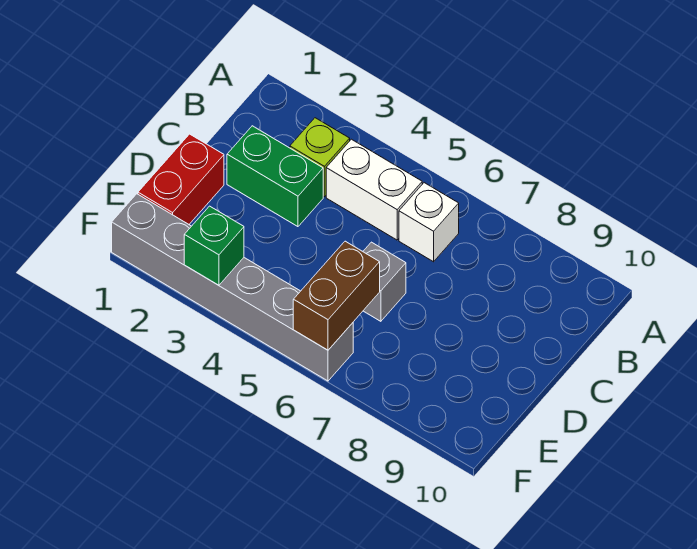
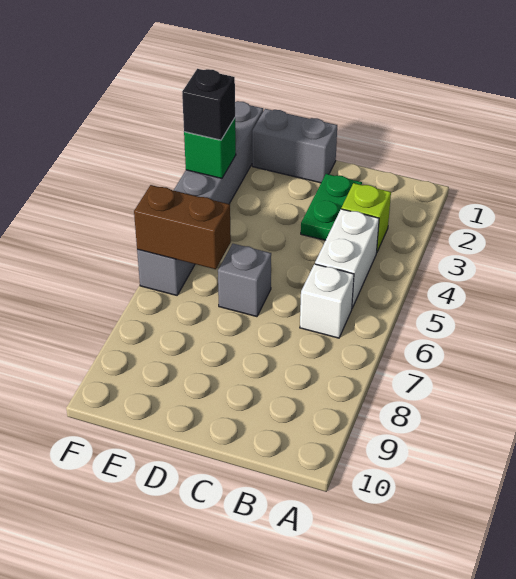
green 1x2 brick [227,126,323,227] -> green 1x2 plate [301,174,362,240]
red 1x2 brick [138,134,224,224] -> grey 1x2 brick [252,109,337,183]
none -> black 1x1 brick [182,69,235,140]

